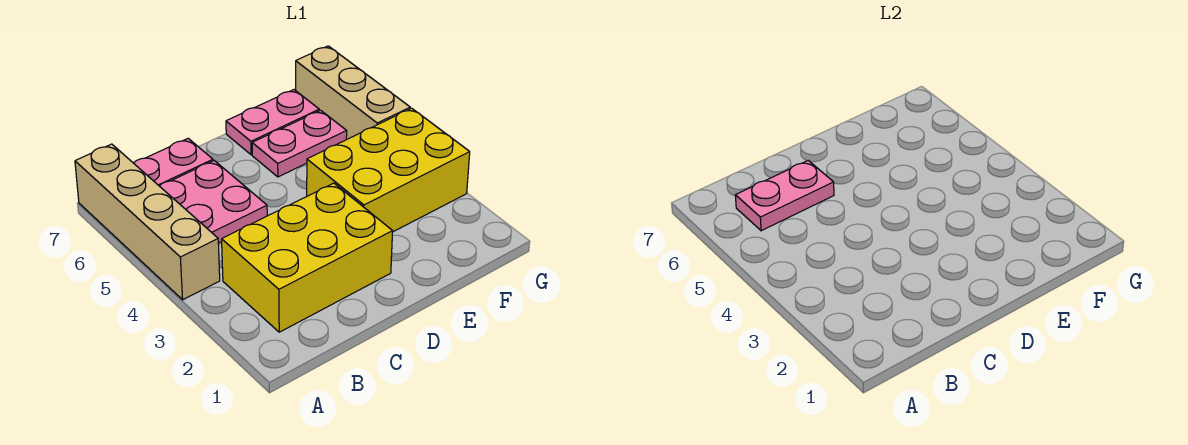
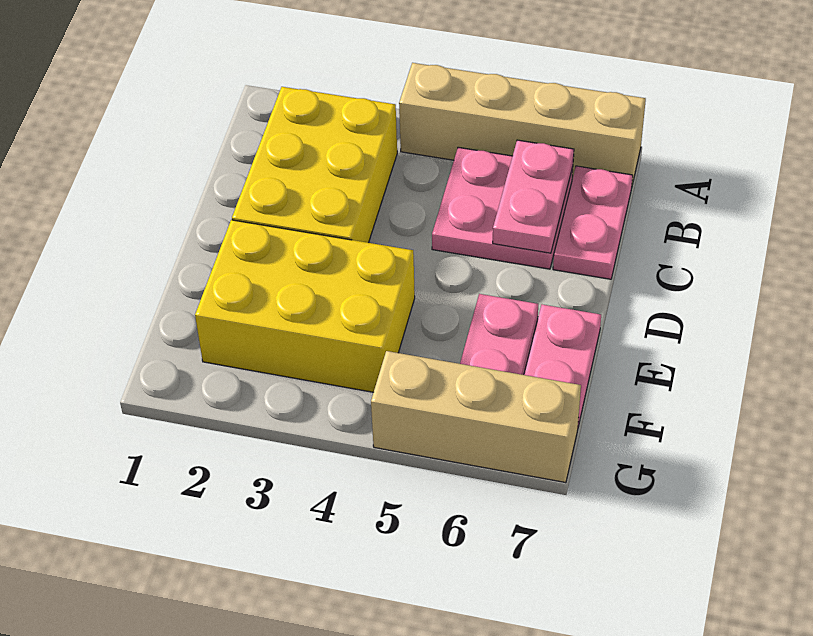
yellow 2x3 brick [307,108,470,232] -> yellow 2x3 brick turned to [195,220,415,392]

